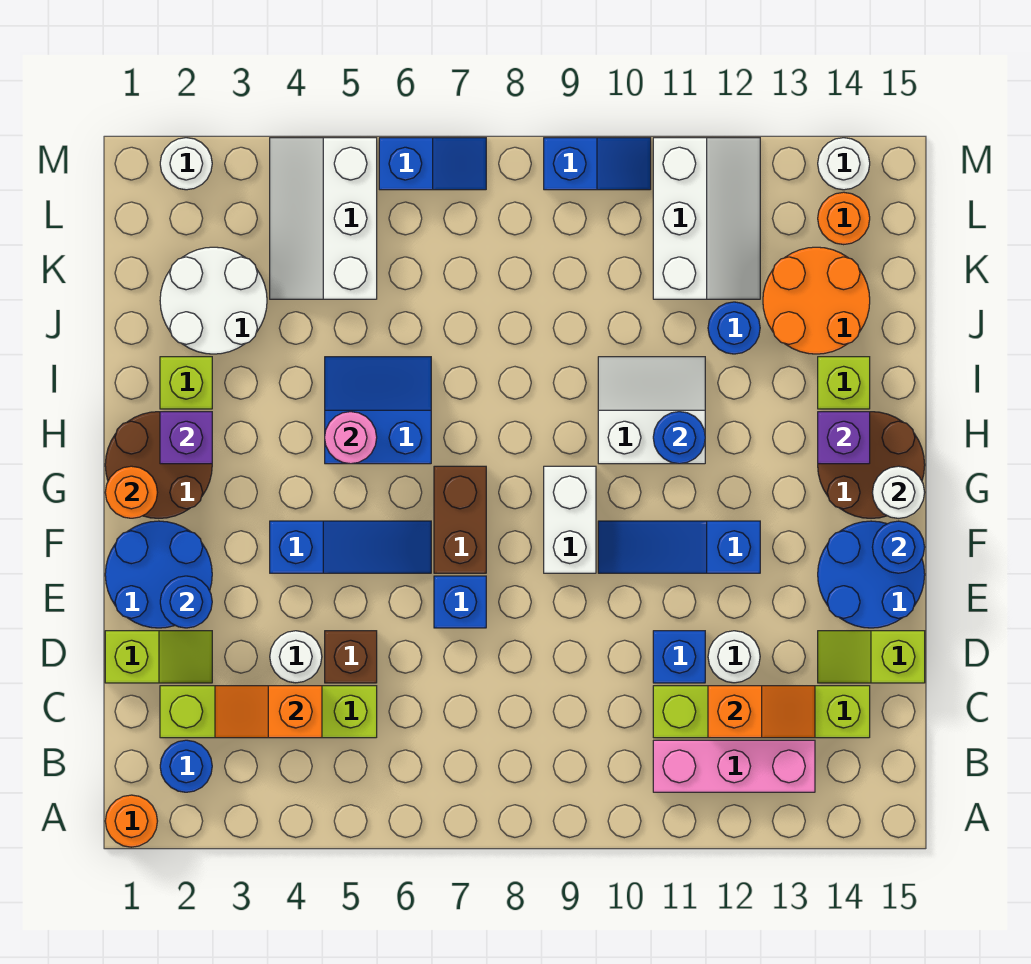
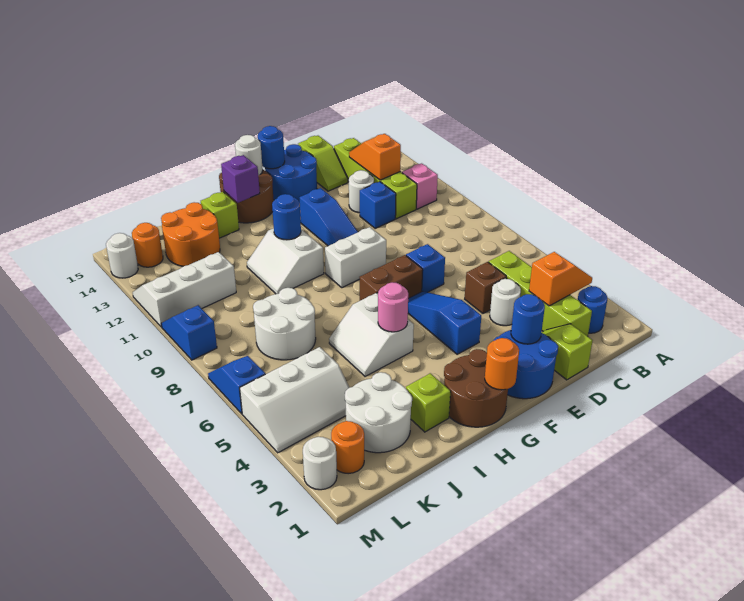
orange 1x1 round brick [105,795,157,847] -> orange 1x1 round brick moved to [331,421,364,474]
pink 1x3 brick [653,740,815,792] -> pink 1x1 brick [402,163,438,209]
orange 1x2 slope [215,686,322,738] -> orange 1x2 slope turned to [529,252,592,306]
purple 1x1 brick [160,412,212,464] -> none
blue 2x2 slope [325,357,431,464] -> white 2x2 slope [329,293,414,377]
none -> white 2x2 round brick [253,288,316,360]
blue 1x1 round brick [708,302,760,354] -> none

